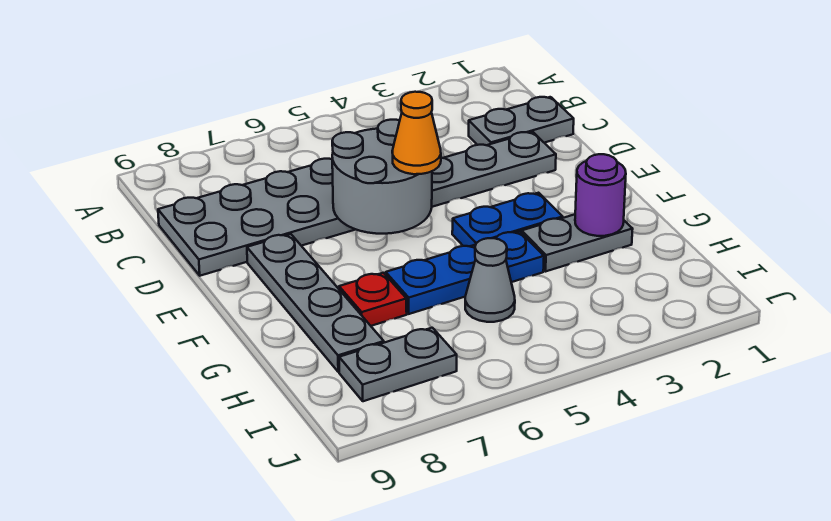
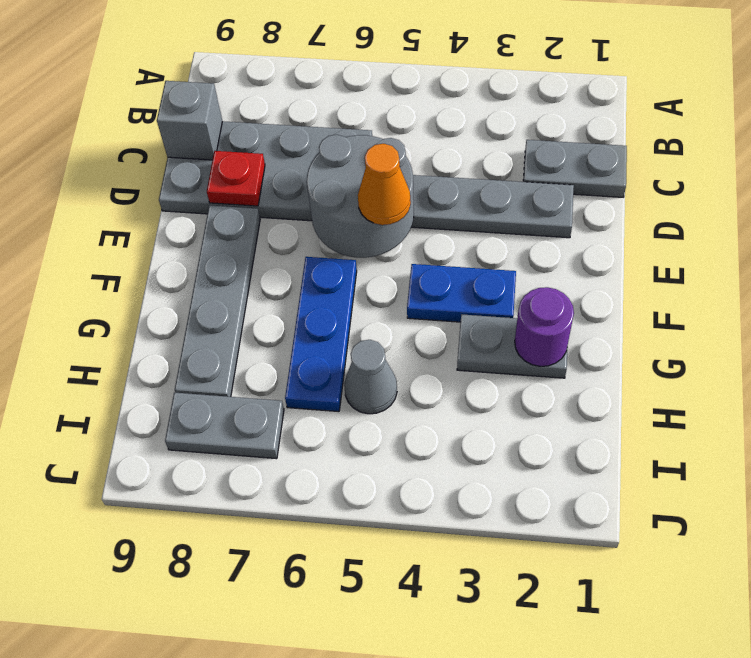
none -> grey 1x1 brick [157,81,222,160]
blue 1x3 plate [386,231,544,314] -> blue 1x3 plate turned to [285,257,357,412]
red 1x1 plate [339,273,407,326] -> red 1x1 plate moved to [207,151,265,206]

